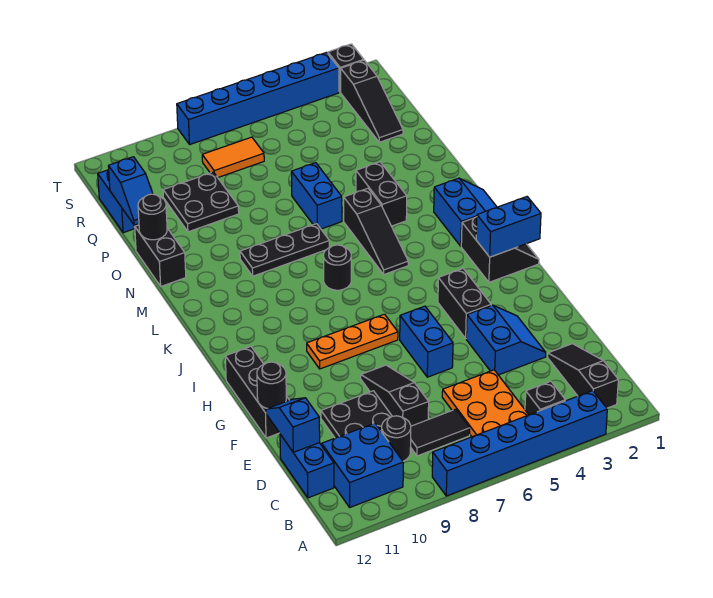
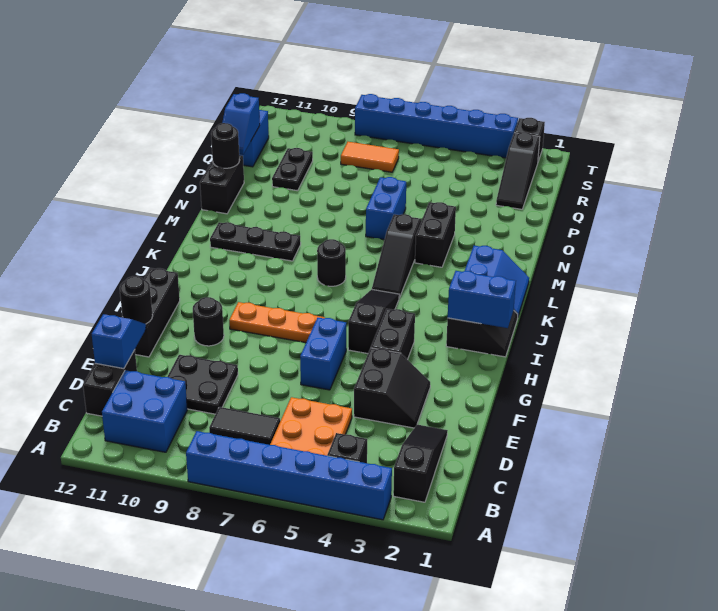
black 1x1 round brick [382,416,411,461] -> black 1x1 round brick moved to [193,297,224,346]
blue 1x2 brick [280,434,334,498] -> black 1x2 brick [83,350,137,416]
black 1x3 slope [361,365,429,426] -> black 1x3 slope moved to [348,289,399,354]
blue 2x2 slope [466,305,546,375] -> black 2x2 slope [354,348,430,428]
black 1x3 plate [240,224,329,276] -> black 1x3 plate moved to [210,222,301,261]
black 2x2 plate [163,172,239,232] -> black 1x2 plate [272,148,313,191]

